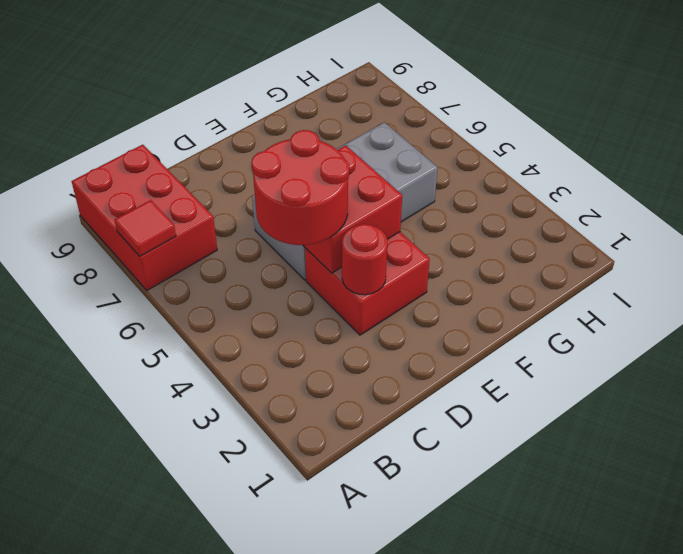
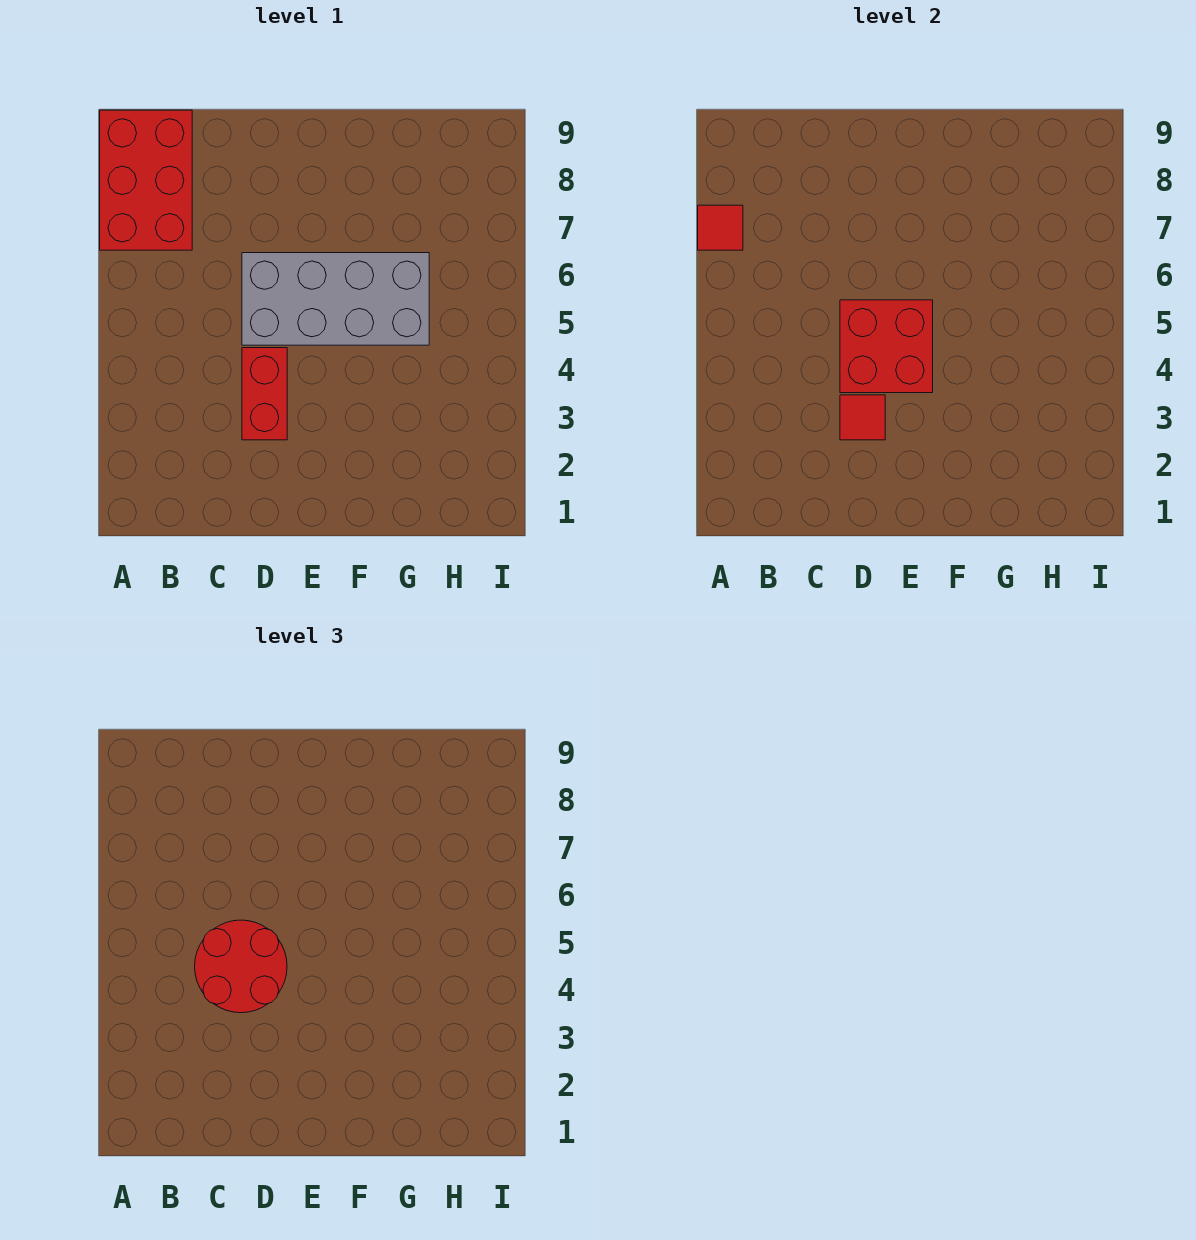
red 2x2 brick [305,232,430,335] -> red 1x2 brick [242,348,287,440]
red 1x1 round brick [342,224,387,295] -> red 1x1 tile [840,395,885,440]

